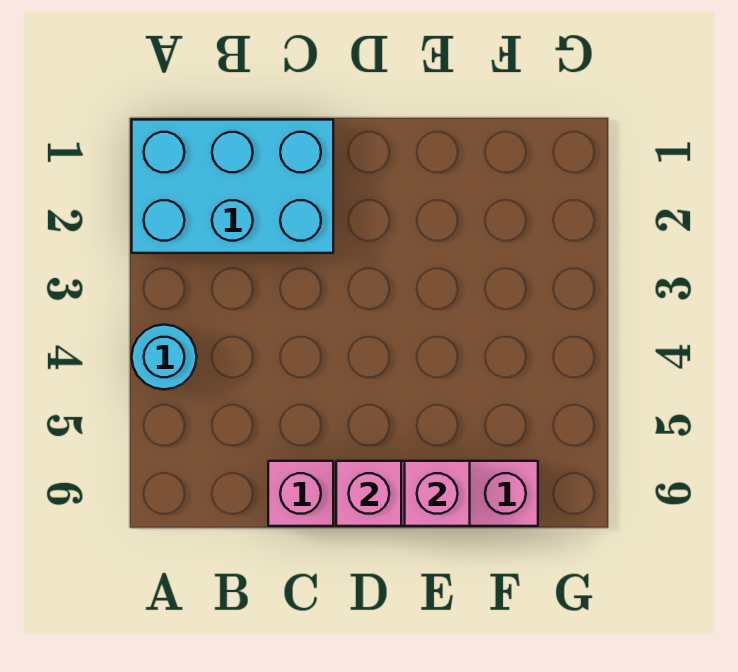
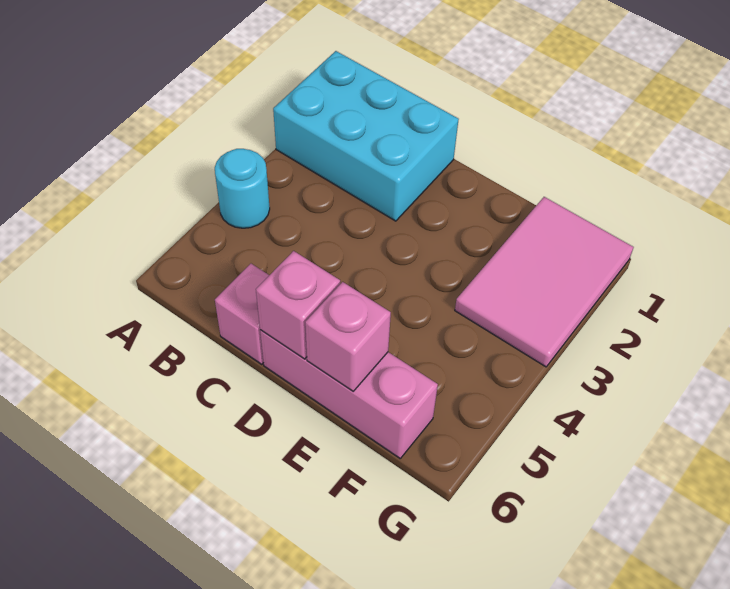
none -> pink 2x3 tile [455,197,634,367]

